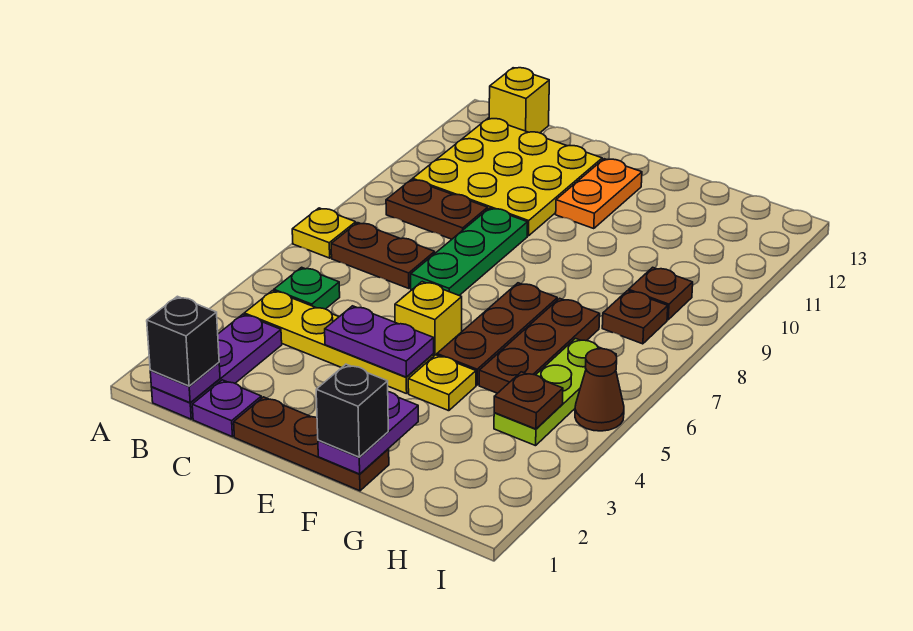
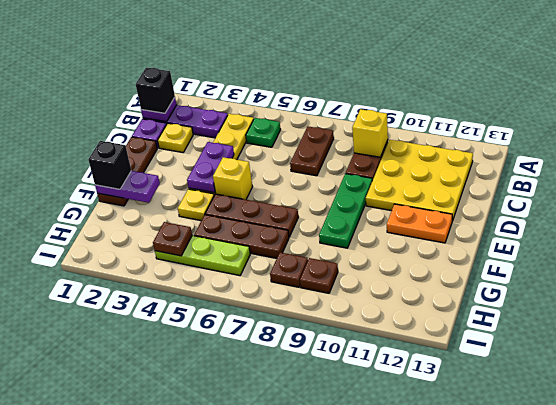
yellow 1x1 plate [292,208,356,258] -> yellow 1x1 plate moved to [157,123,193,152]
yellow 1x1 brick [489,68,549,133] -> yellow 1x1 brick moved to [352,109,388,157]
green 1x3 plate [411,208,528,295] -> green 1x3 plate turned to [319,174,372,248]
brown 1x1 cone [575,349,624,431] -> none

